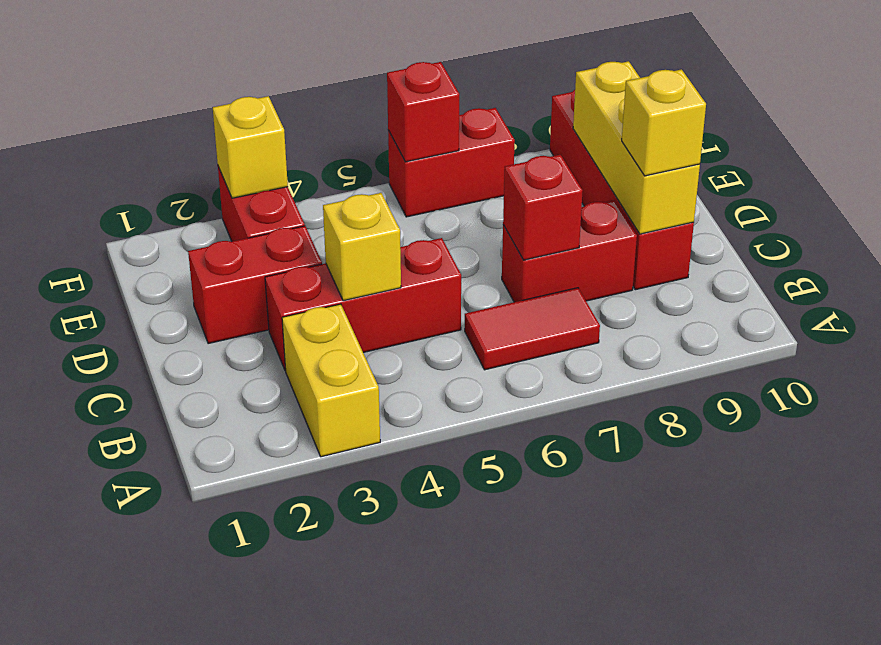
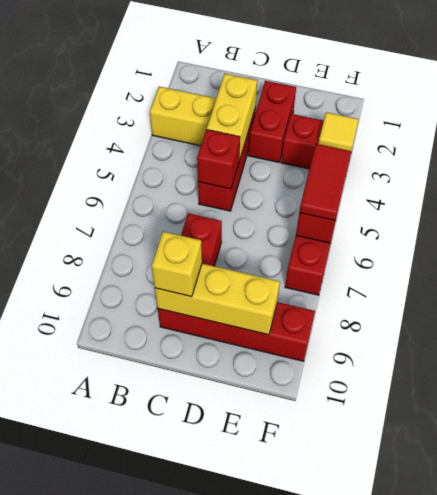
red 1x2 tile [465,288,600,370] -> red 1x2 tile moved to [299,144,351,221]
yellow 1x1 brick [323,193,401,301] -> yellow 1x2 brick [207,74,257,160]
red 1x1 brick [503,155,583,260] -> red 1x1 brick moved to [197,130,240,189]
yellow 1x1 brick [213,96,288,198] -> yellow 1x1 tile [319,112,359,151]

